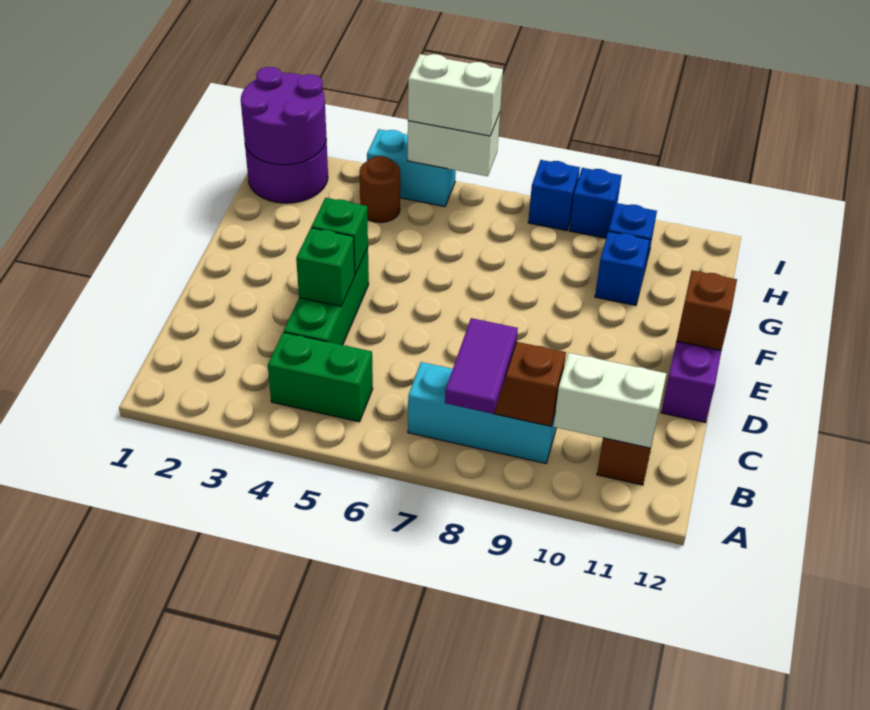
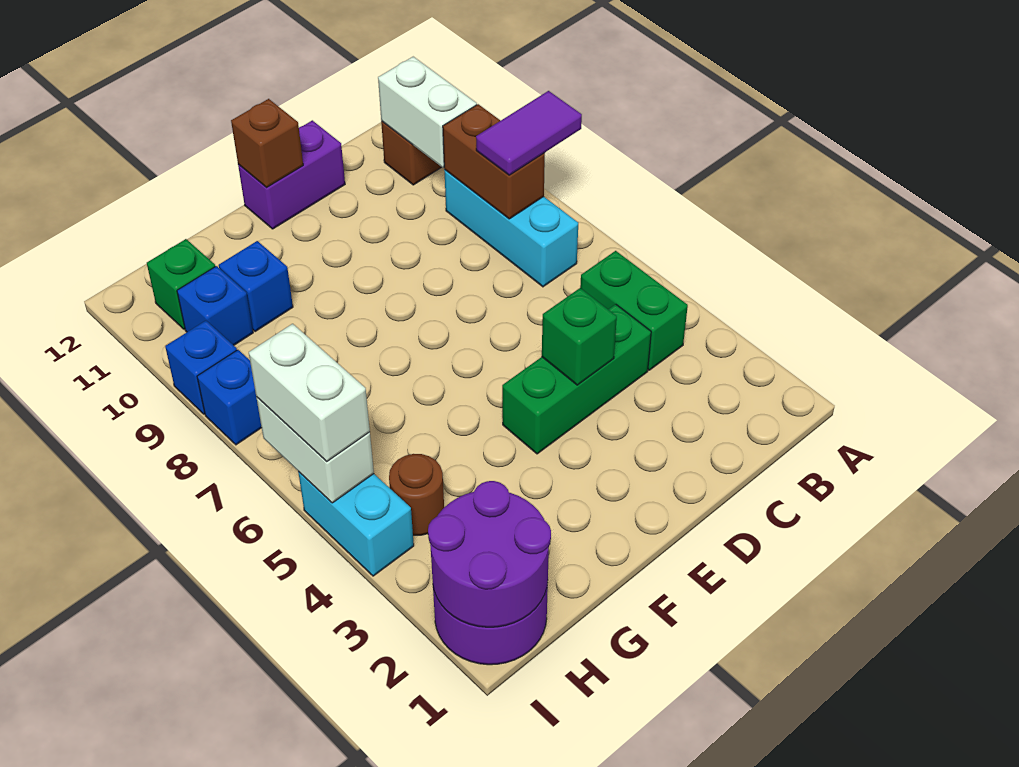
green 1x1 brick [311,198,368,275] -> green 1x1 brick moved to [147,239,215,329]

